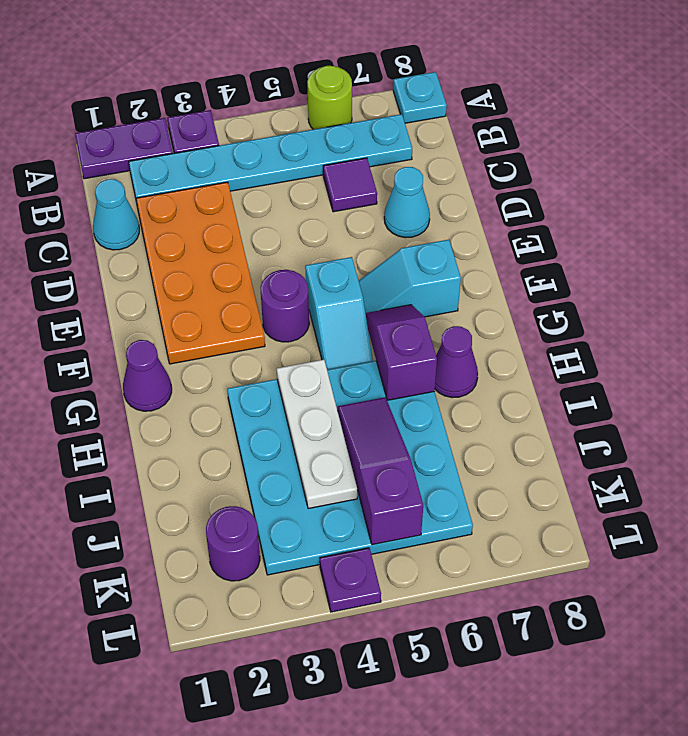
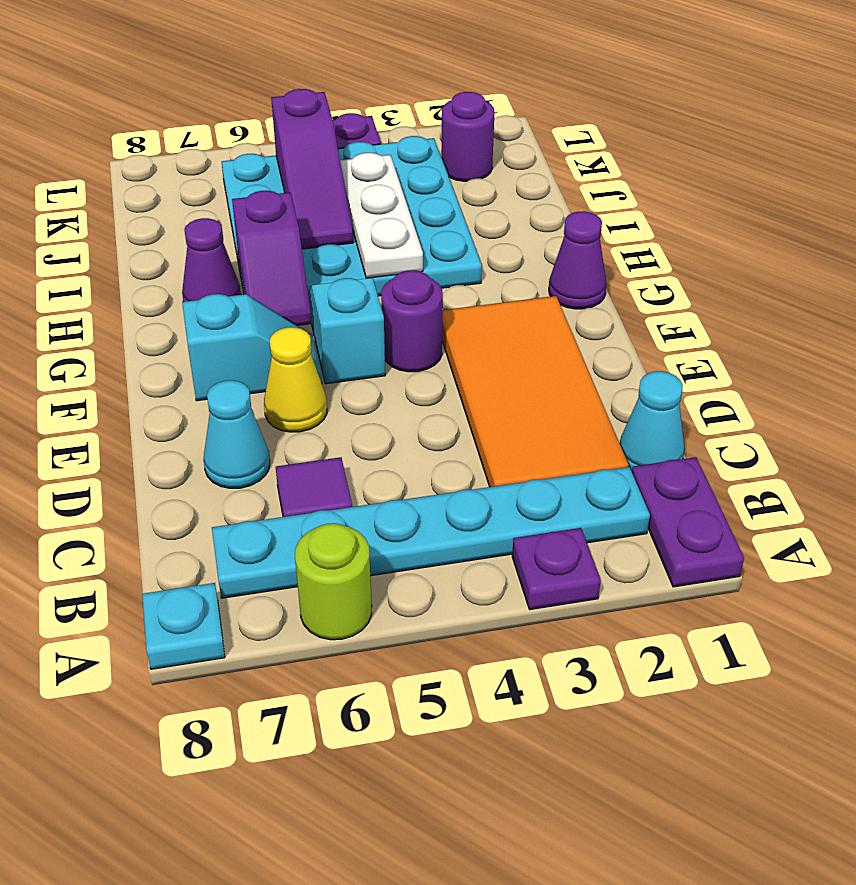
purple 1x2 plate [75,118,173,179] -> purple 1x2 plate turned to [632,457,744,587]
orange 2x4 plate [136,182,265,364] -> orange 2x4 tile [442,296,628,487]
none -> yellow 1x1 cone [264,327,327,432]

